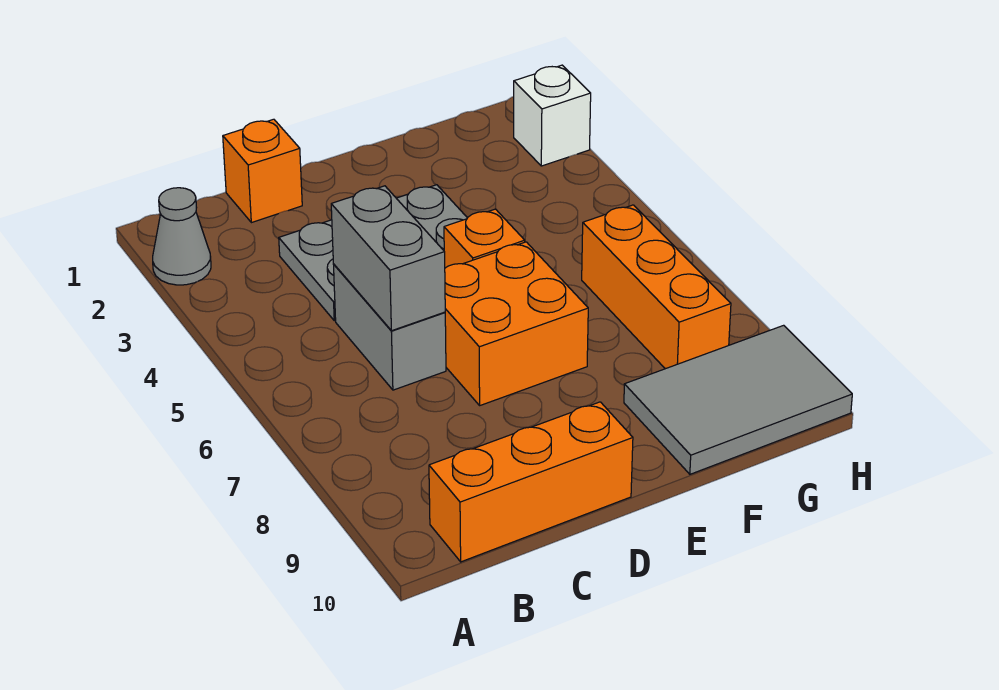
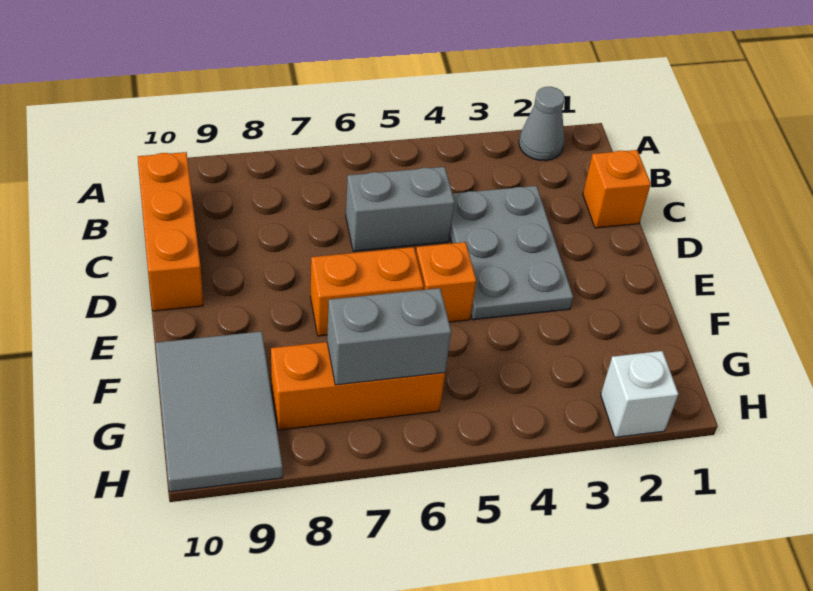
grey 1x2 brick [331,186,445,331] -> grey 1x2 brick moved to [327,288,451,385]
orange 2x2 brick [445,242,588,405] -> orange 1x2 brick [310,247,424,336]

